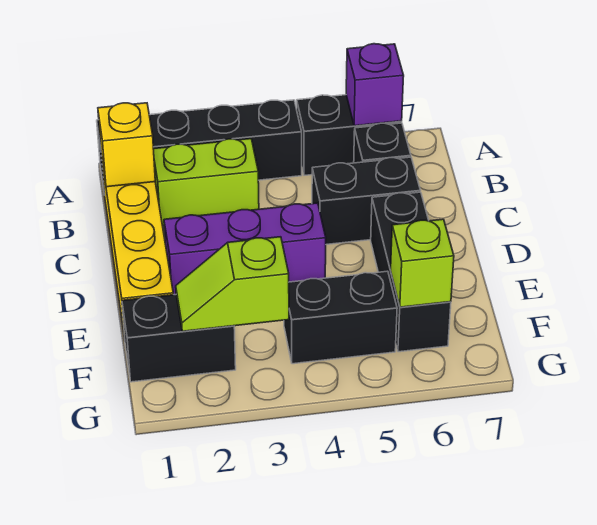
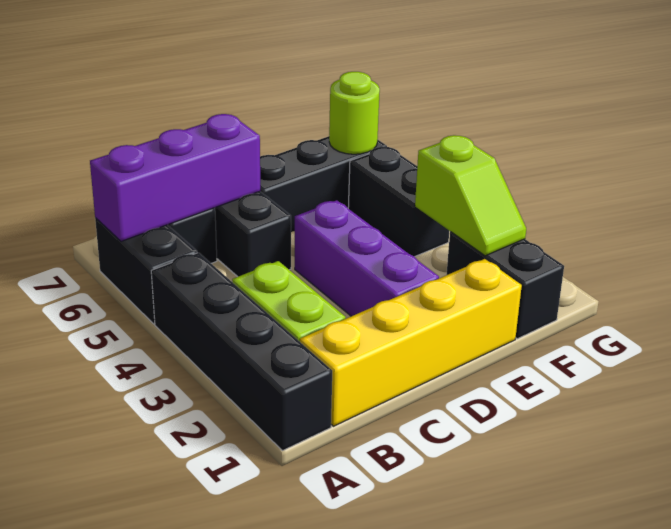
purple 1x1 brick [346,44,404,126] -> purple 1x3 brick [90,114,260,241]
yellow 1x1 brick [98,103,155,187] -> none
lime 1x1 brick [391,219,454,307] -> lime 1x1 round brick [329,72,380,154]

